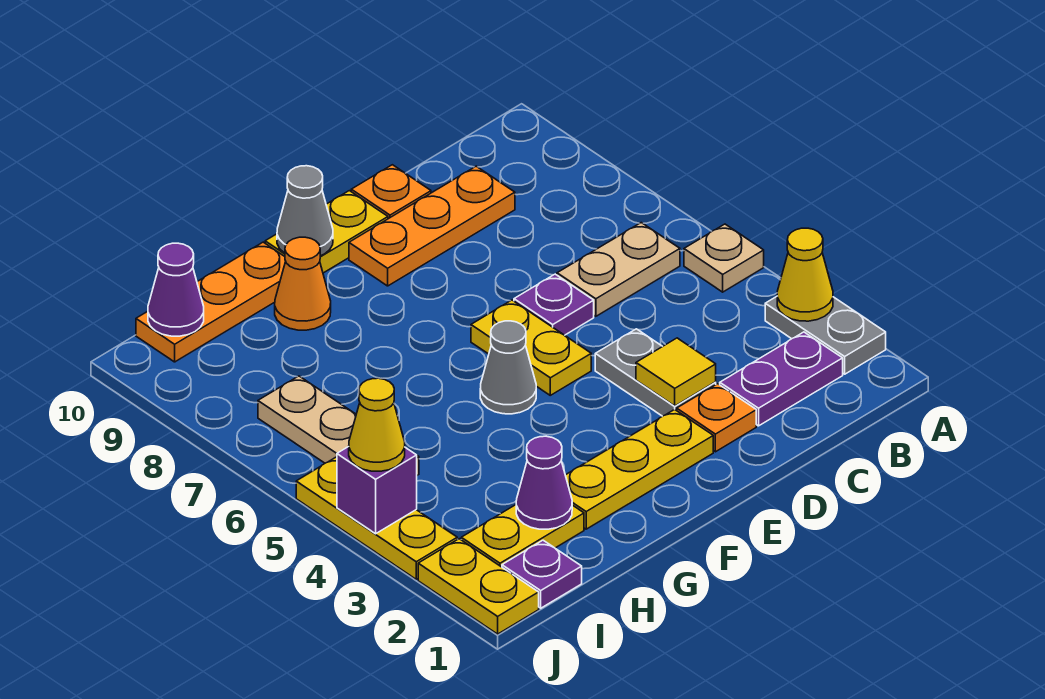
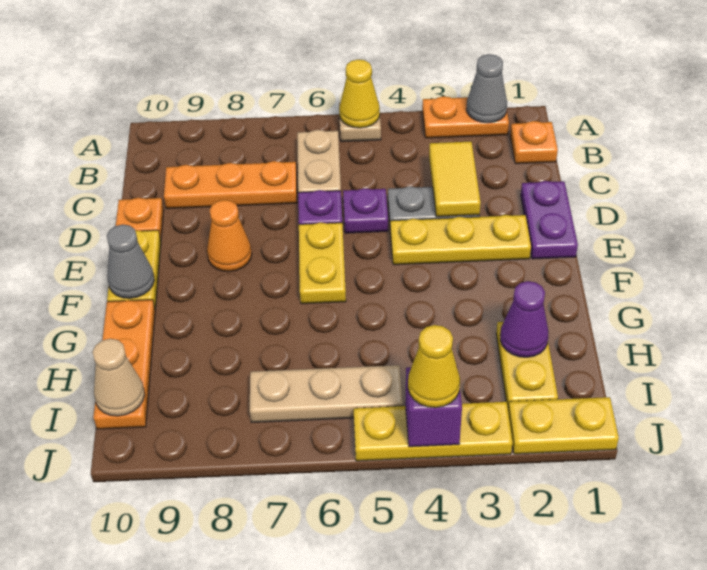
grey 1x2 plate [765,297,886,374] -> orange 1x2 plate [422,96,509,138]
yellow 1x1 cone [777,228,833,321] -> yellow 1x1 cone moved to [339,59,380,128]
purple 1x2 plate [720,332,843,426] -> purple 1x2 plate moved to [521,181,578,259]
orange 1x3 plate [349,166,515,286] -> orange 1x3 plate turned to [164,161,297,209]
orange 1x1 plate [677,384,756,452] -> orange 1x1 plate moved to [510,121,558,164]
yellow 1x1 tile [636,338,716,406] -> yellow 1x2 tile [429,142,481,217]
yellow 1x3 plate [565,409,713,529] -> yellow 1x3 plate turned to [390,215,531,265]
yellow 1x2 plate [471,300,591,395] -> yellow 1x2 plate turned to [299,222,346,304]
grey 1x1 cone [480,321,536,414] -> grey 1x1 cone moved to [466,54,507,123]
orange 1x1 cone [275,237,331,330] -> orange 1x1 cone moved to [207,200,252,272]
purple 1x1 plate [502,540,582,608] -> purple 1x1 plate moved to [343,188,388,233]
purple 1x1 cone [148,243,204,336] -> tan 1x1 cone [93,339,145,416]

